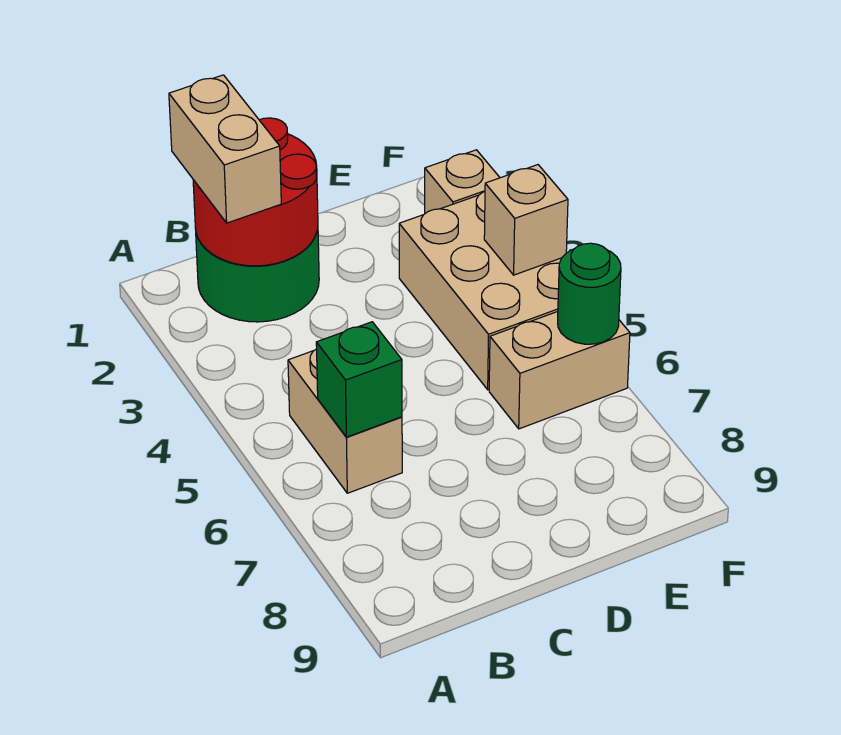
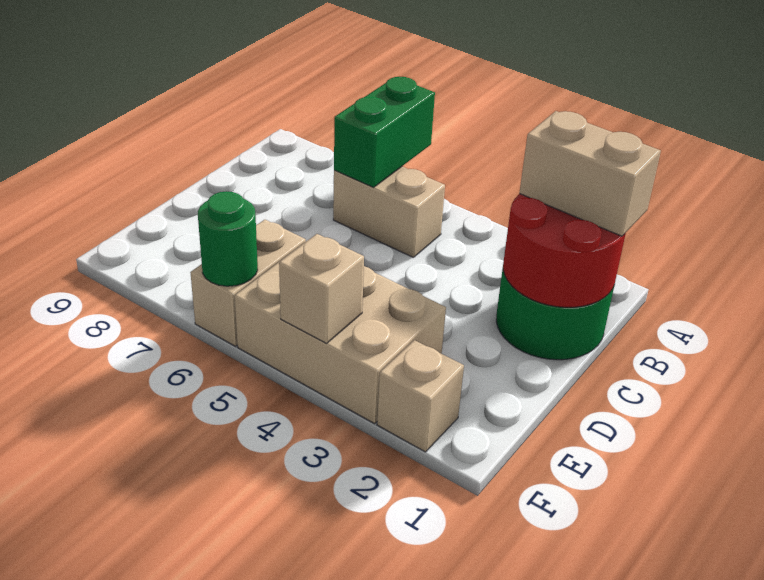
green 1x1 brick [316,322,402,437] -> green 1x2 brick [334,77,435,187]

